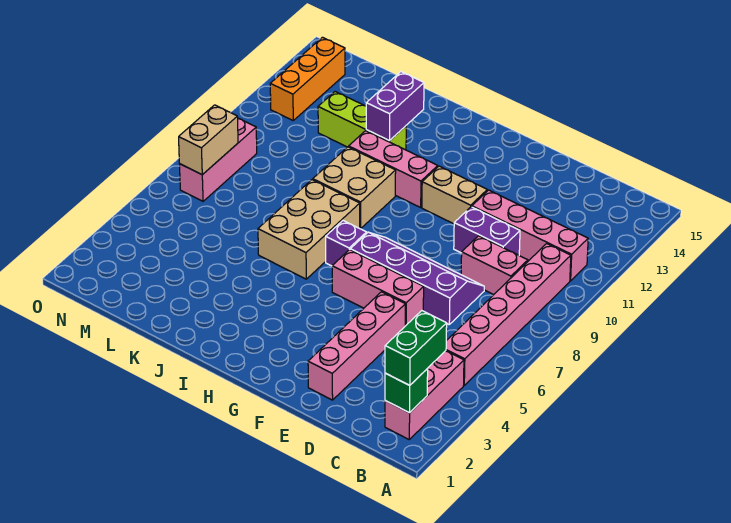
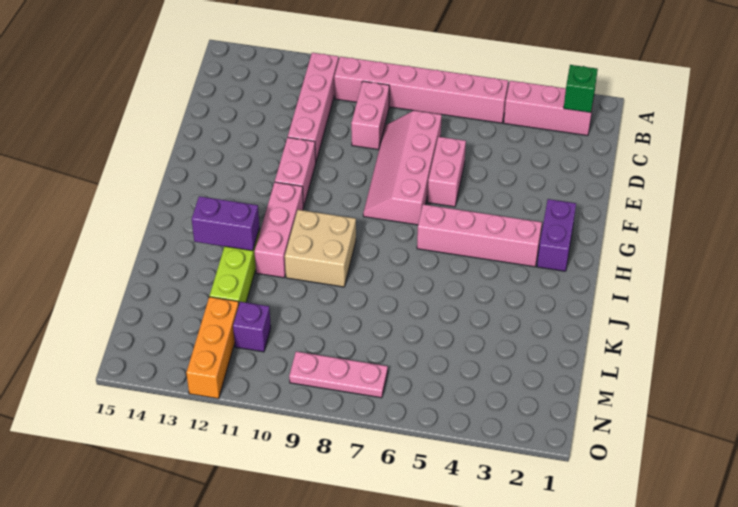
green 1x2 brick [385,311,447,385] -> none
purple 2x4 slope [350,232,484,324] -> pink 2x4 slope [363,111,442,225]
purple 1x2 brick [454,207,520,255] -> purple 1x2 brick moved to [537,199,576,271]
pink 1x4 brick [308,292,405,400] -> pink 1x4 brick moved to [417,204,542,267]
pink 1x3 brick [332,250,424,326] -> pink 1x2 brick [427,137,466,207]
tan 1x2 brick [422,166,487,224] -> pink 1x2 brick [275,137,316,207]
purple 1x1 brick [326,221,367,266] -> purple 1x1 brick moved to [233,302,271,352]
tan 2x3 brick [258,180,360,279] -> none
pink 1x3 brick [180,118,257,201] -> pink 1x3 plate [289,351,388,398]
tan 1x2 brick [179,105,238,175] -> none
orange 1x3 brick [270,37,345,120] -> orange 1x3 brick turned to [186,297,239,399]

